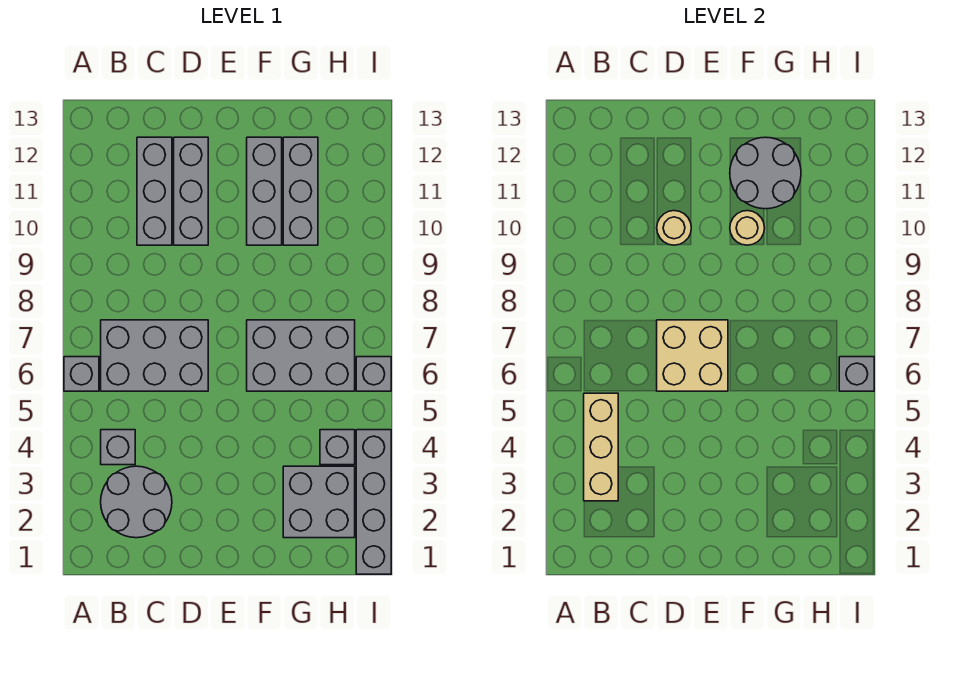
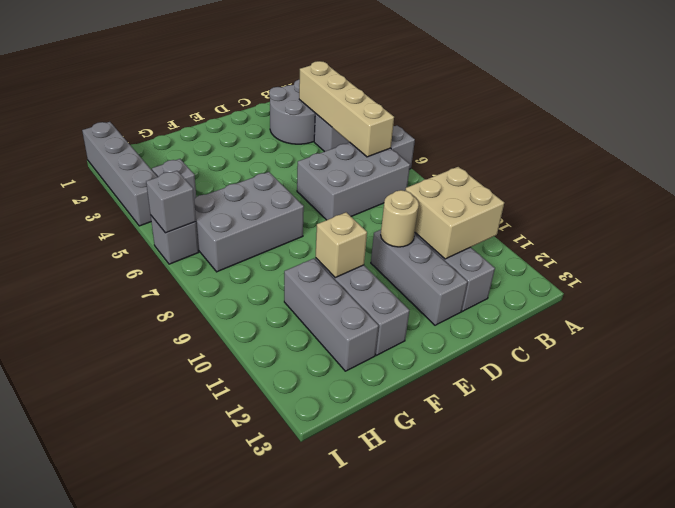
tan 1x3 brick [584,393,618,501] -> tan 1x4 brick [299,61,394,157]
tan 2x2 brick [657,320,728,391] -> tan 2x2 brick moved to [405,167,504,259]
tan 1x1 round brick [730,211,765,245] -> tan 1x1 brick [316,212,367,278]
grey 2x2 round brick [730,137,801,209] -> none
grey 2x2 brick [283,466,355,538] -> none

